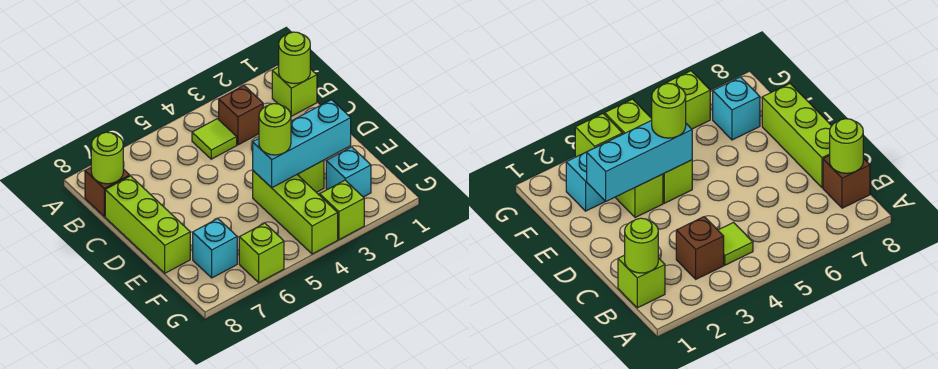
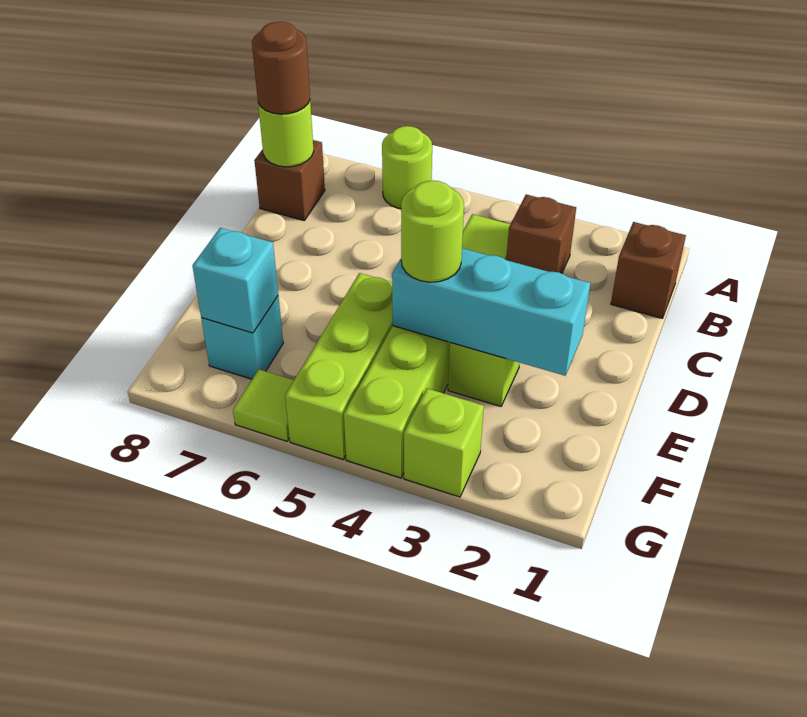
lime 1x1 brick [272,67,317,116] -> brown 1x1 brick [611,222,686,318]
lime 1x1 round brick [279,32,310,84] -> lime 1x1 round brick moved to [382,126,432,209]
none -> brown 1x1 round brick [252,22,310,114]
lime 1x3 brick [105,176,190,273] -> lime 1x3 brick moved to [285,273,393,460]
cyan 1x1 brick [326,147,371,197] -> cyan 1x1 brick moved to [192,228,278,333]
lime 1x1 brick [239,223,284,282] -> lime 1x1 tile [233,369,294,441]

